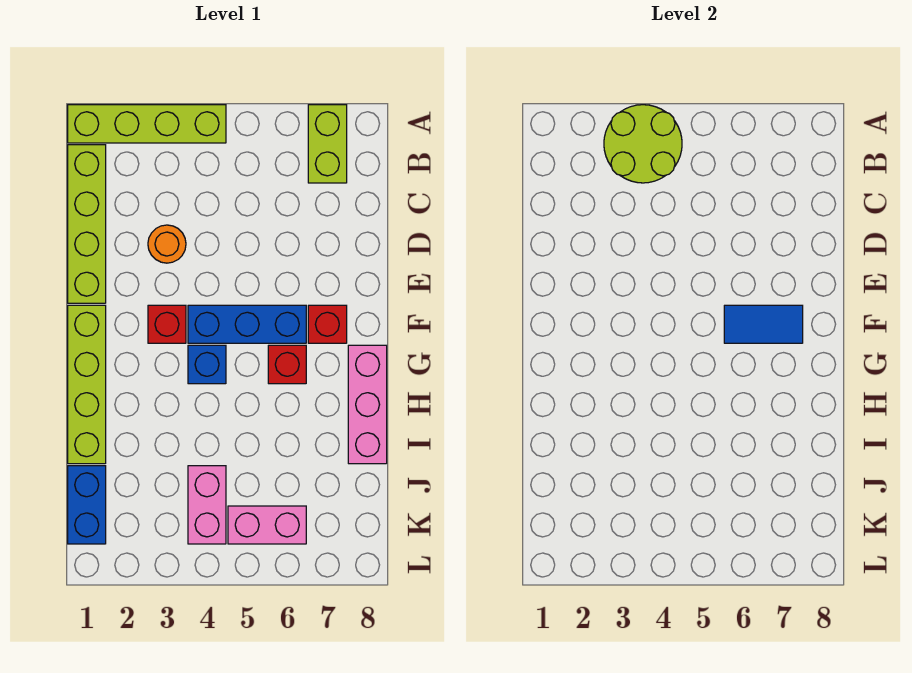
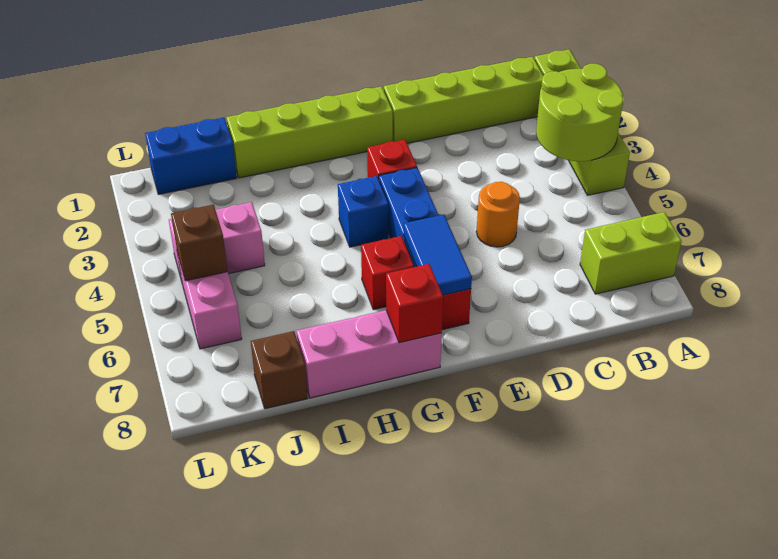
orange 1x1 round brick [148,225,186,263] -> orange 1x1 round brick moved to [476,182,520,247]
none -> red 1x1 brick [386,264,443,343]
none -> brown 1x1 brick [251,331,308,409]
none -> brown 1x1 brick [171,205,228,281]

